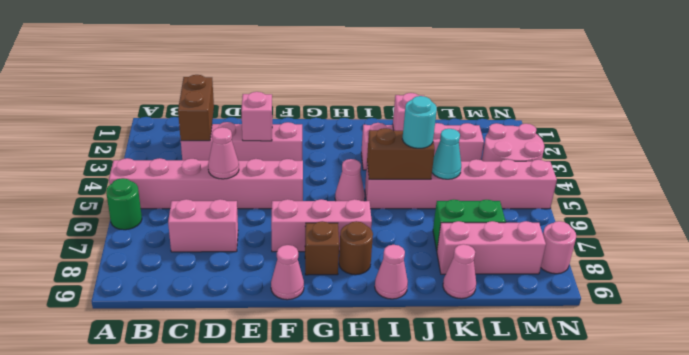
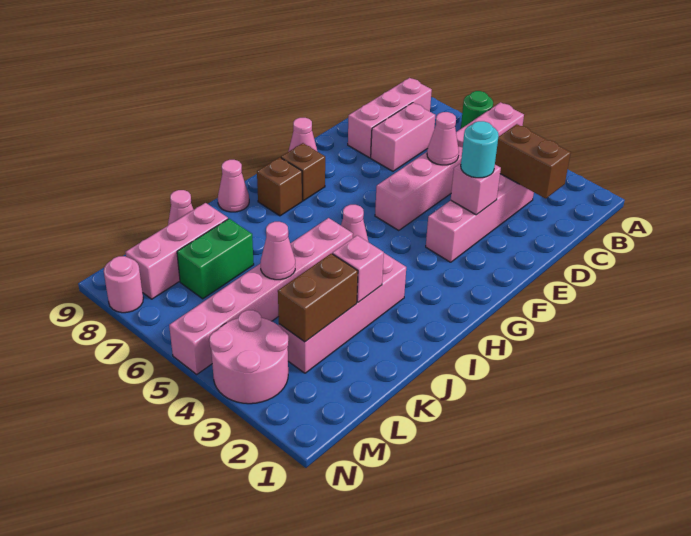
pink 1x3 brick [271,199,372,252] -> pink 1x3 brick moved to [348,78,432,158]
brown 1x1 round brick [339,221,373,275] -> brown 1x1 brick [257,157,302,216]
brown 1x2 brick [367,128,435,179] -> brown 1x2 brick moved to [278,253,358,342]
cyan 1x1 round brick [402,96,437,148] -> cyan 1x1 round brick moved to [461,121,499,178]
cyan 1x1 cone [432,129,461,179] -> pink 1x1 cone [261,222,295,280]

